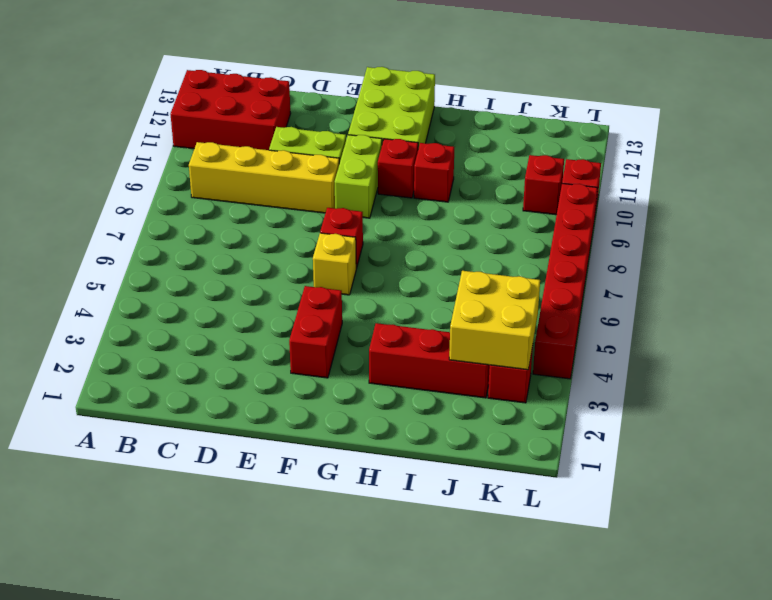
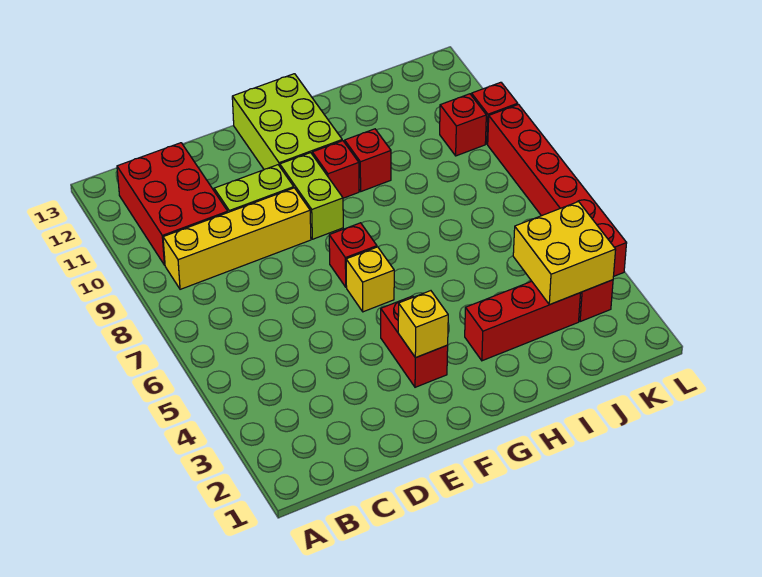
red 2x3 brick [170,70,291,150] -> red 2x3 brick turned to [117,143,228,265]
none -> yellow 1x1 brick [398,291,448,358]

